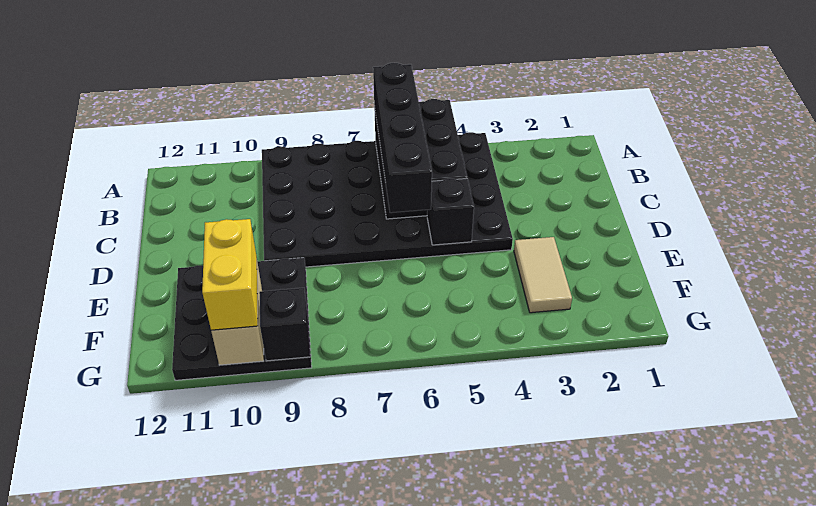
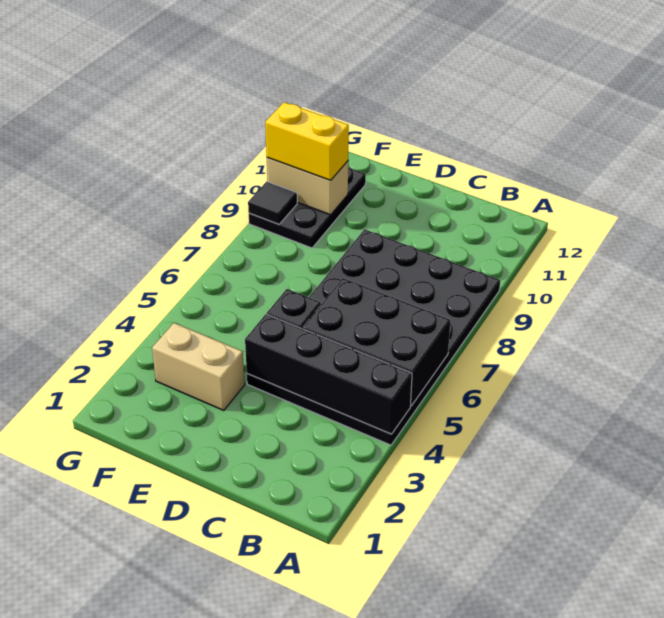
black 1x4 brick [373,63,432,213] -> black 1x4 brick moved to [245,314,412,434]
tan 1x2 tile [514,237,572,313] -> tan 1x2 brick [152,323,245,410]
black 3x3 plate [172,258,312,380] -> black 2x3 plate [249,167,366,248]
black 1x1 brick [259,288,310,361] -> black 1x1 tile [248,182,297,224]

